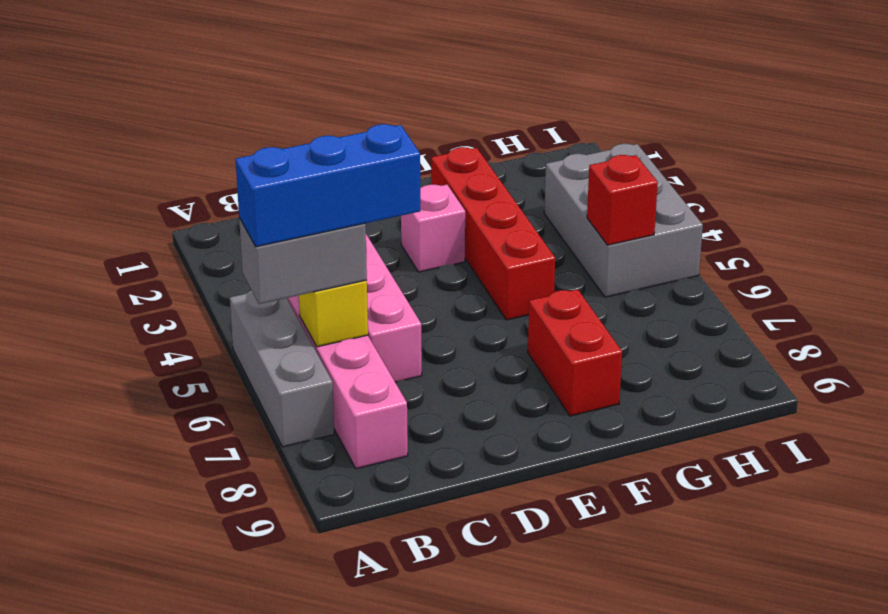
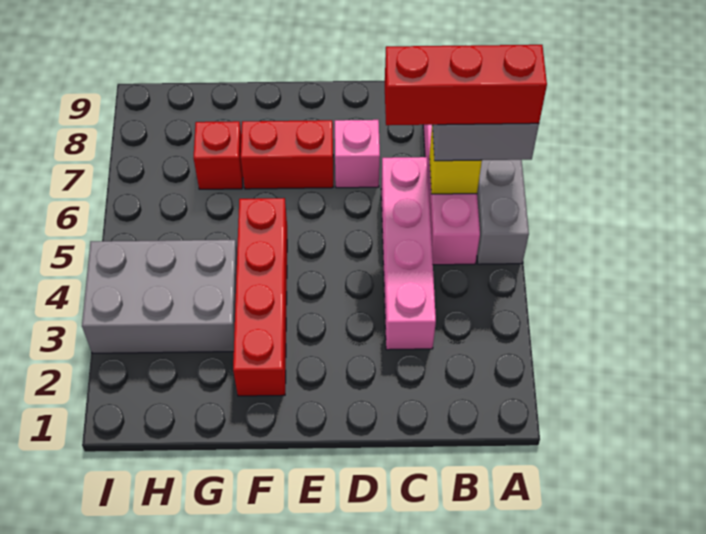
blue 1x3 brick [236,124,421,247] -> red 1x3 brick [385,45,547,125]
pink 1x1 brick [401,185,465,272] -> pink 1x1 brick moved to [335,120,380,188]
red 1x2 brick [528,289,622,416] -> red 1x2 brick turned to [241,120,333,189]
grey 2x3 brick [544,144,703,297] -> grey 2x3 brick turned to [82,240,237,353]
red 1x1 brick [587,155,658,245] -> red 1x1 brick moved to [193,121,243,189]

